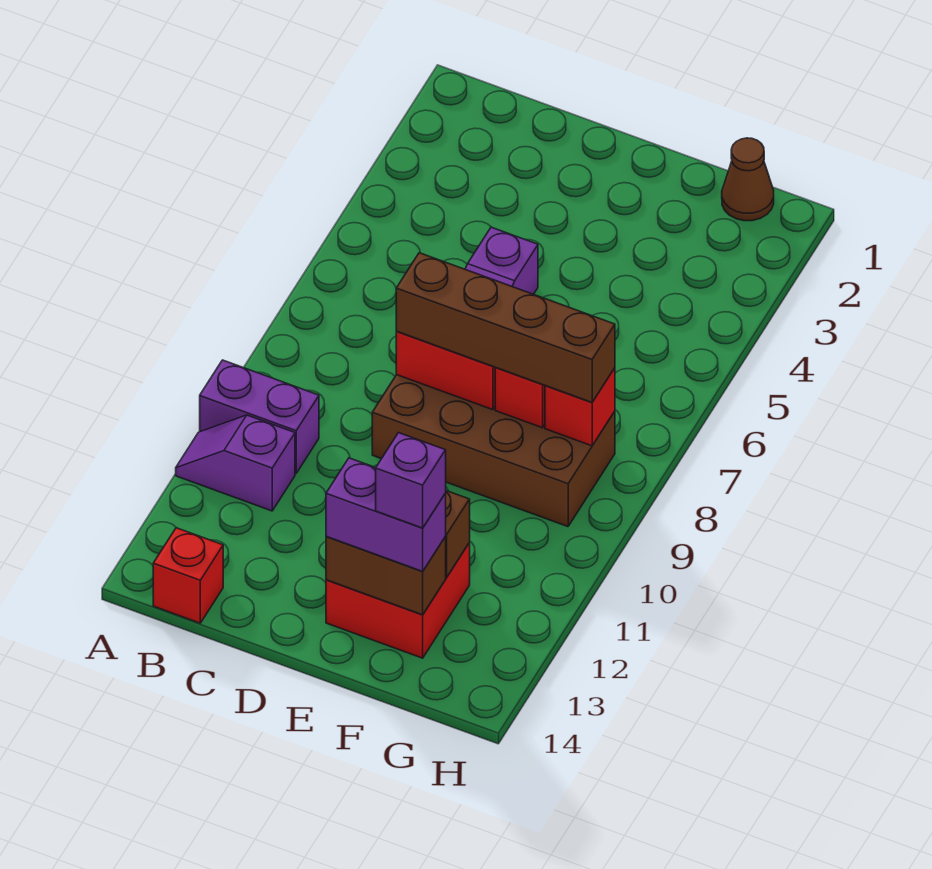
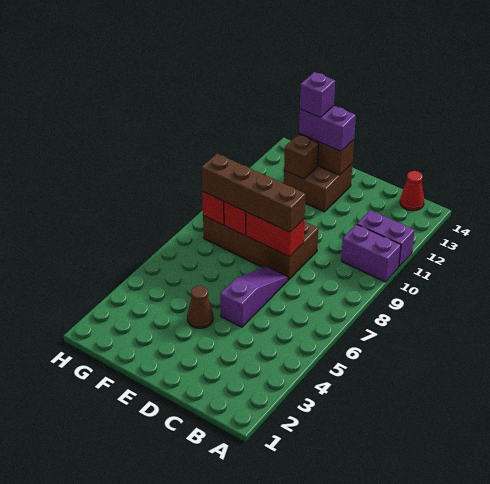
purple 1x2 slope [176,415,295,511] -> purple 1x2 brick [357,210,415,267]
red 1x1 brick [153,528,223,623] -> red 1x1 cone [400,171,424,211]
red 2x2 brick [326,543,470,658] -> brown 2x2 brick [284,164,352,212]
brown 1x1 cone [722,138,774,221] -> brown 1x1 cone moved to [187,286,214,328]

